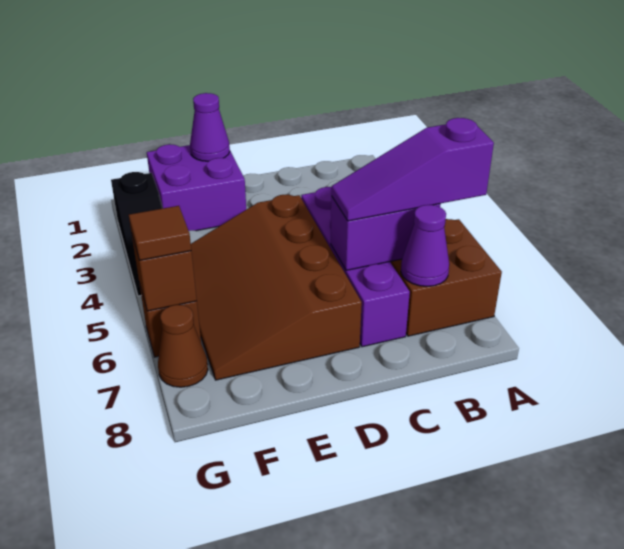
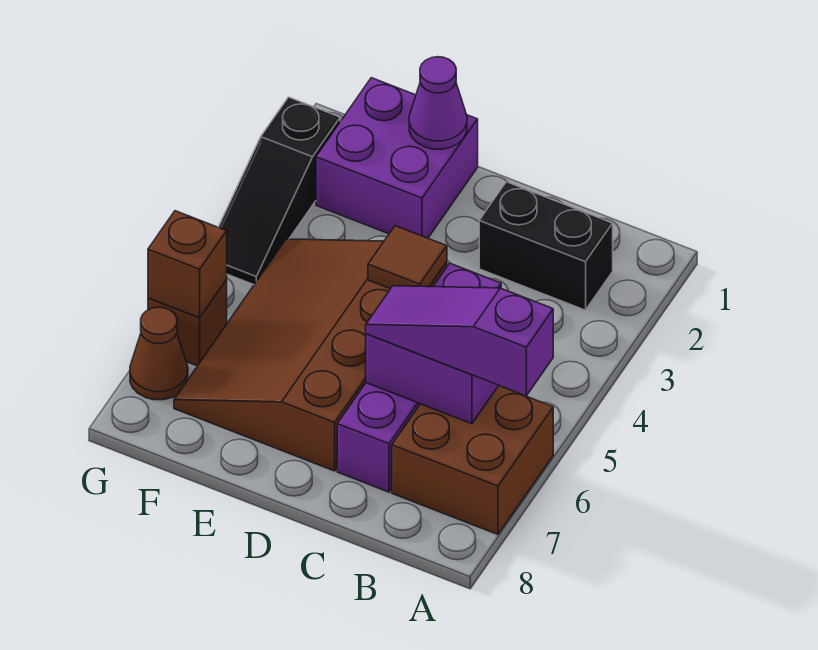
none -> black 1x2 brick [479,182,613,310]
purple 1x1 cone [401,205,449,286] -> none
brown 1x1 tile [129,206,191,260] -> brown 1x1 tile moved to [368,226,447,289]

